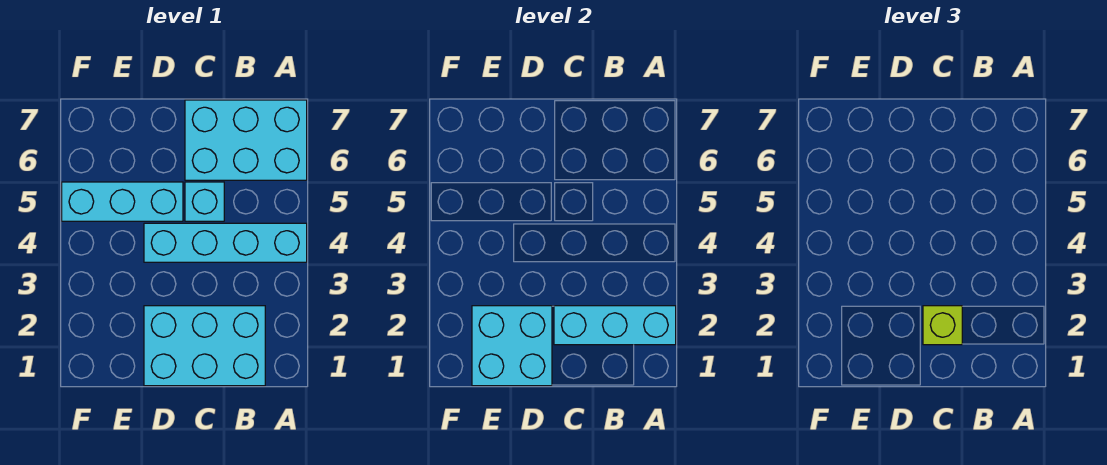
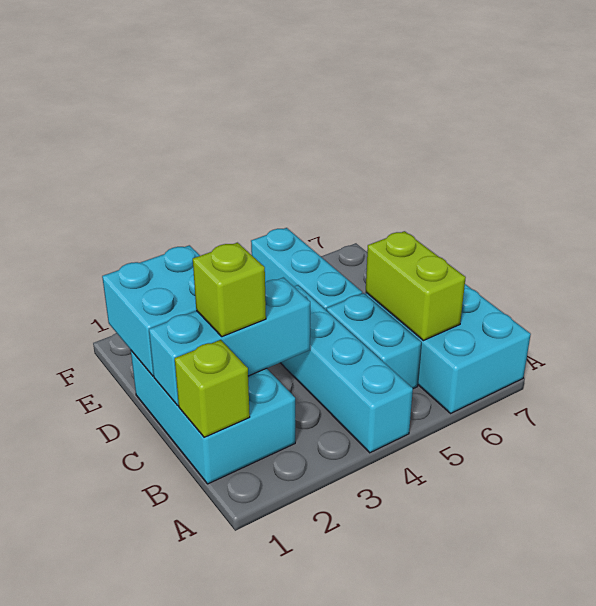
cyan 1x3 brick [554,306,676,345] -> cyan 1x3 brick turned to [149,278,310,406]
none -> lime 1x1 brick [175,340,250,437]
none -> lime 1x2 brick [366,231,466,341]
cyan 1x1 brick [185,182,224,221] -> cyan 1x2 brick [326,293,421,389]

